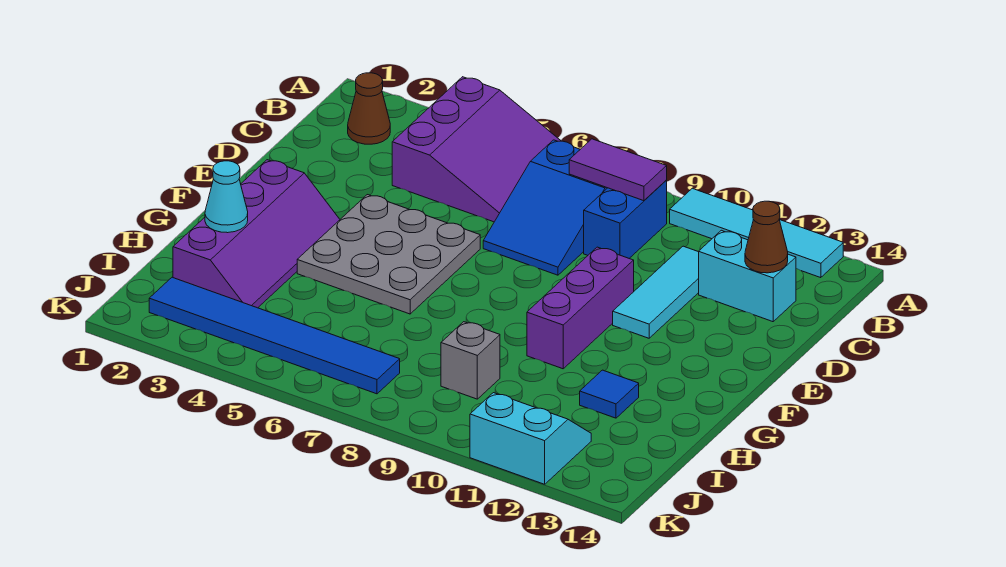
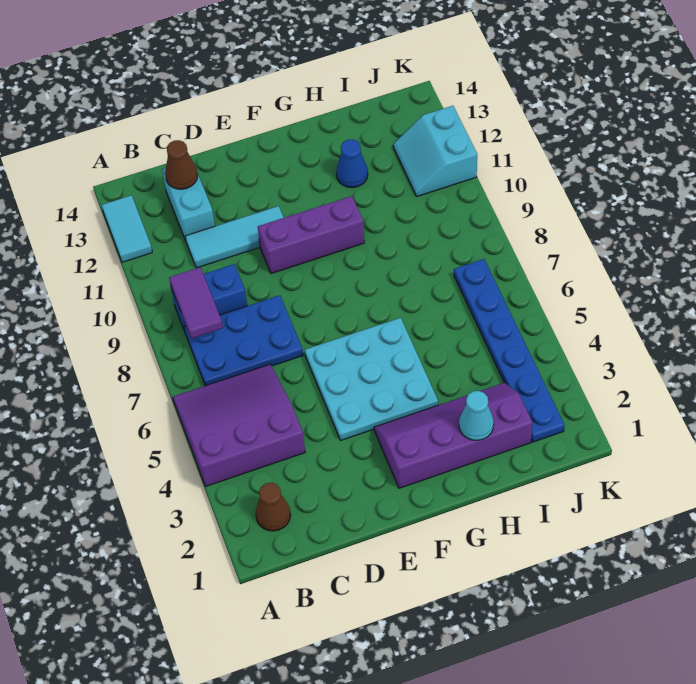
cyan 1x4 tile [670,188,843,278] -> cyan 1x2 tile [102,195,152,262]
blue 2x3 slope [483,140,607,275] -> blue 2x3 plate [184,295,303,386]
grey 3x3 plate [297,195,480,314] -> cyan 3x3 plate [305,318,438,441]
blue 1x1 tile [580,370,639,418] -> blue 1x1 cone [336,139,368,188]
grey 1x1 brick [441,322,500,399] -> none
blue 1x6 tile [149,277,400,394] -> blue 1x6 plate [454,259,564,442]

